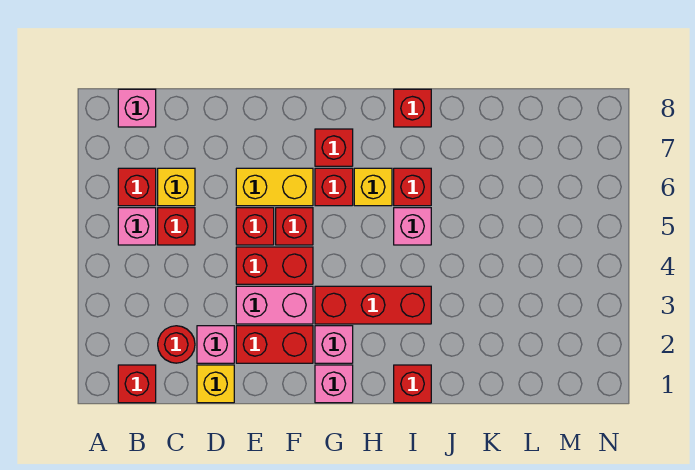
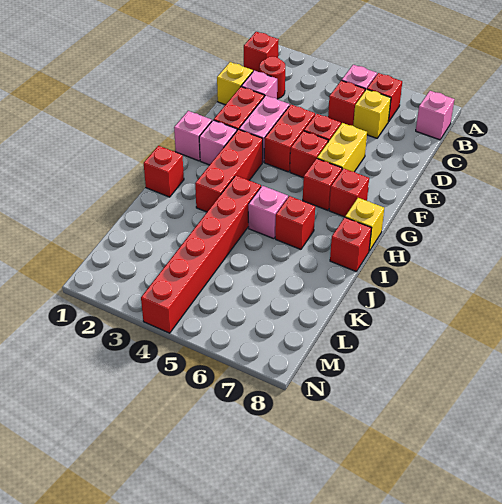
yellow 1x1 brick [354,168,392,206] -> yellow 1x1 brick moved to [345,198,384,251]
none -> red 1x6 brick [141,176,261,333]

